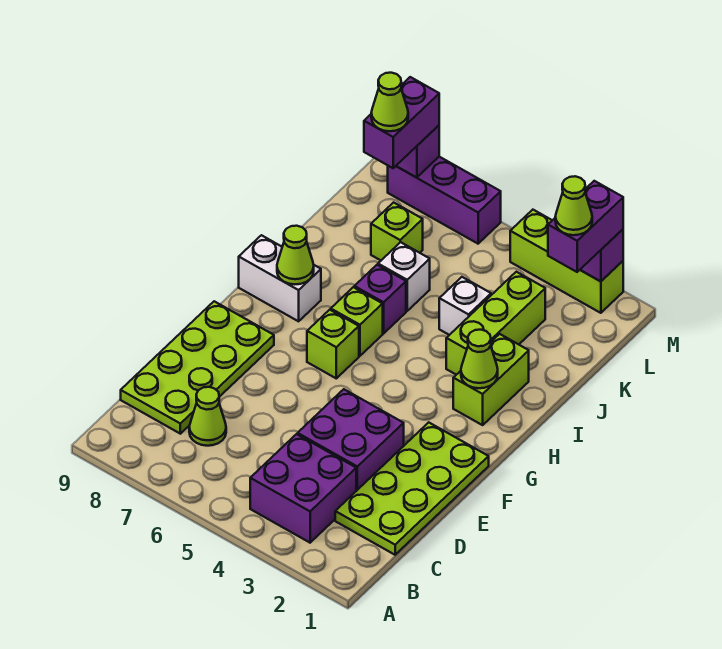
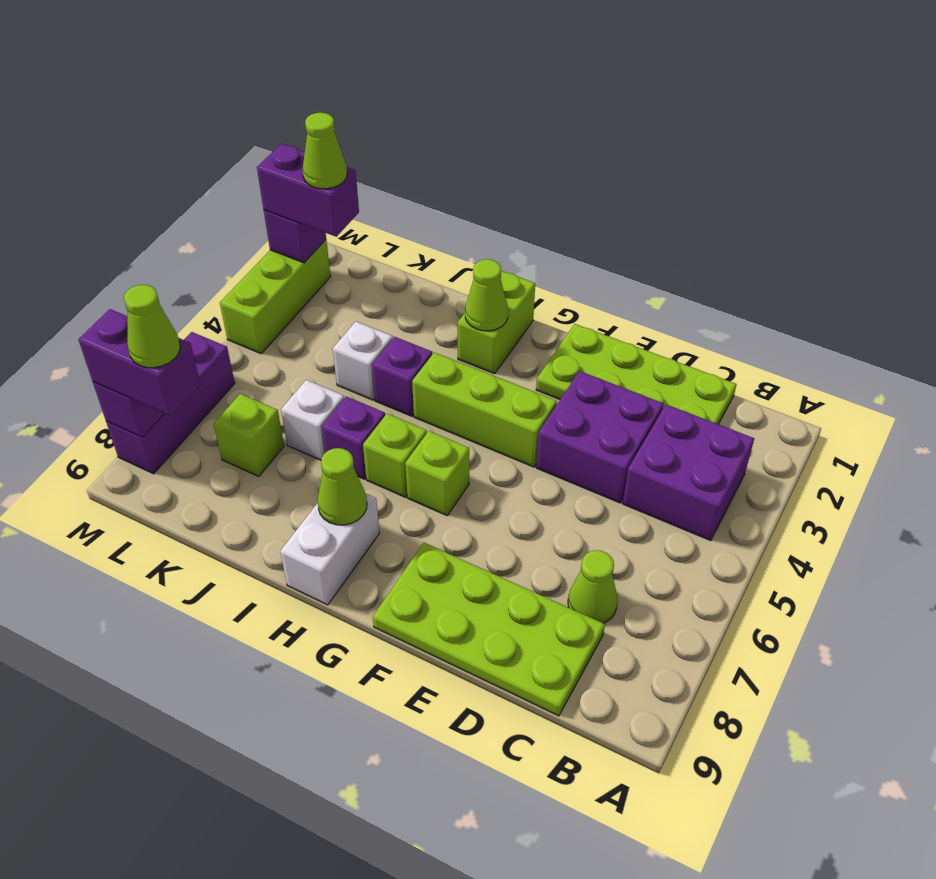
lime 1x2 brick [453,334,529,425] -> lime 1x2 brick turned to [457,271,535,374]
lime 1x3 brick [446,272,545,375] -> lime 1x3 brick moved to [412,352,557,467]
none -> purple 1x1 brick [372,337,432,416]

